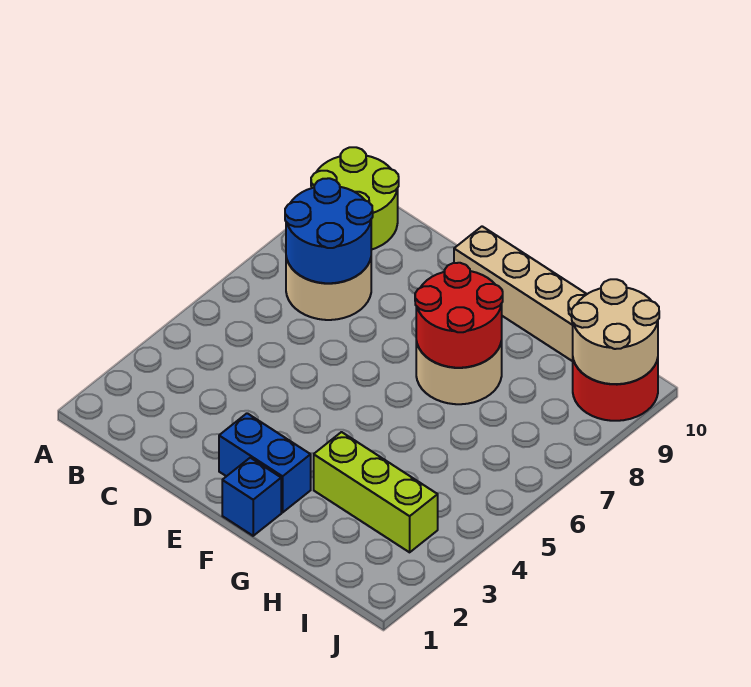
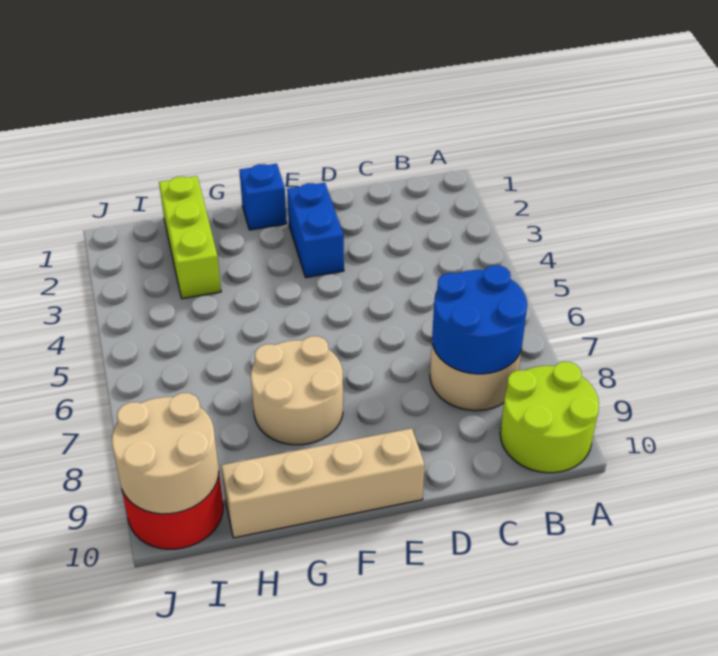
blue 1x2 brick [219,413,311,512] -> blue 1x2 brick turned to [287,183,344,278]
red 2x2 round brick [415,263,503,368] -> none
lime 1x3 brick [314,432,438,552] -> lime 1x3 brick turned to [159,176,221,299]

